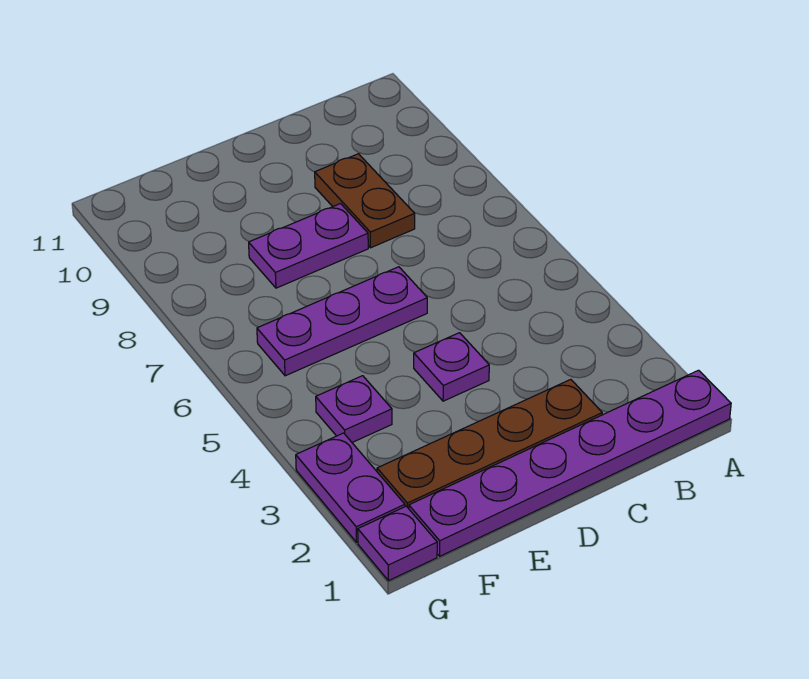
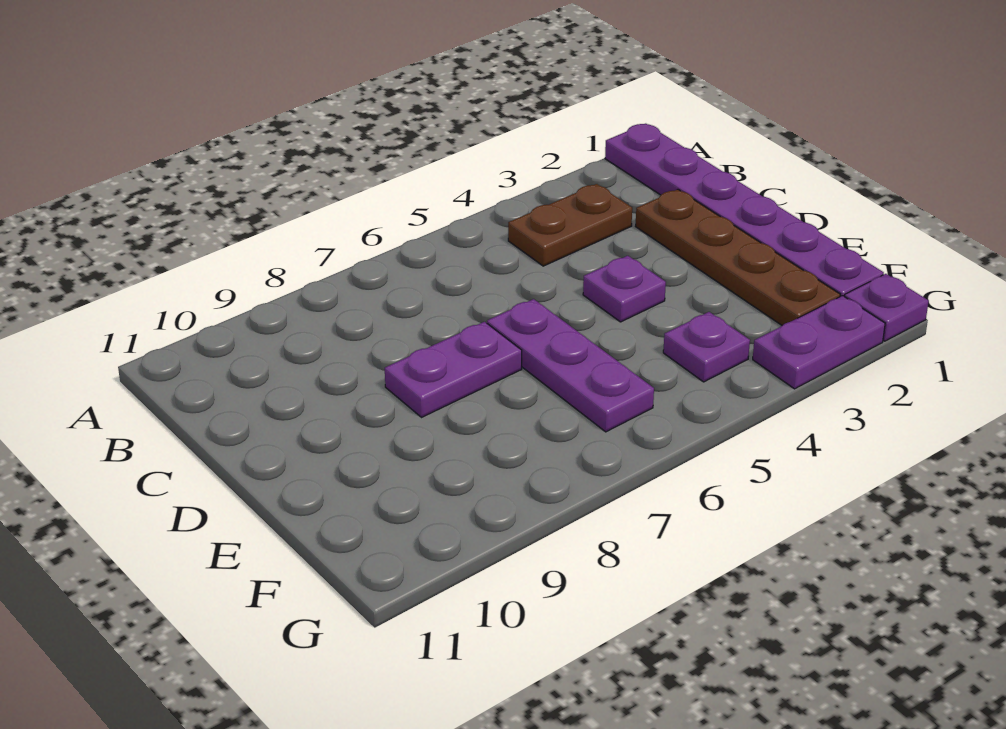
brown 1x2 plate [315,154,415,248] -> brown 1x2 plate moved to [508,184,632,266]
purple 1x2 plate [249,204,368,288] -> purple 1x2 plate turned to [385,322,522,417]

